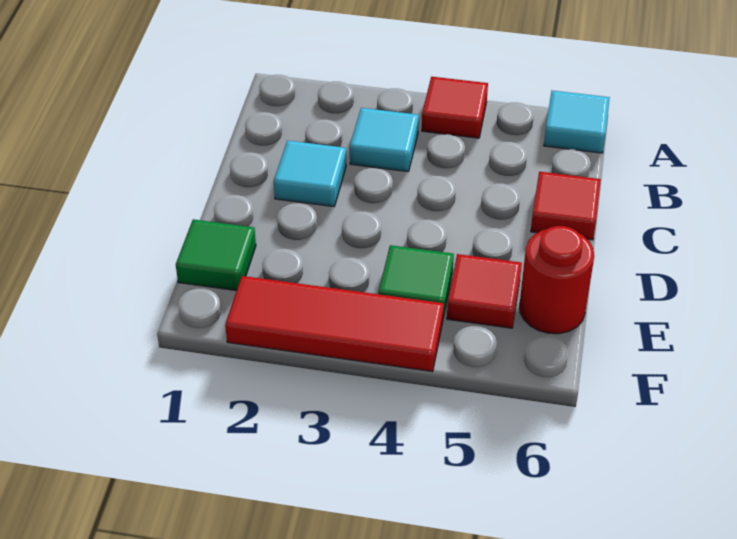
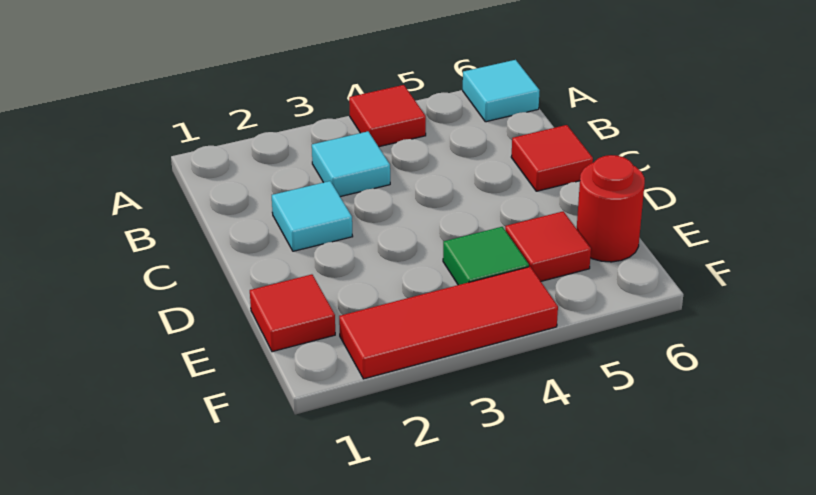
green 1x1 tile [176,219,256,291] -> red 1x1 tile [250,274,335,352]

